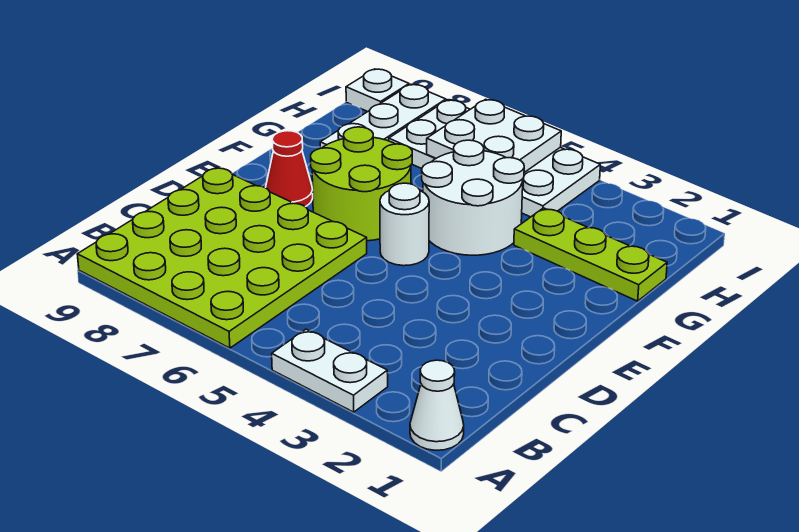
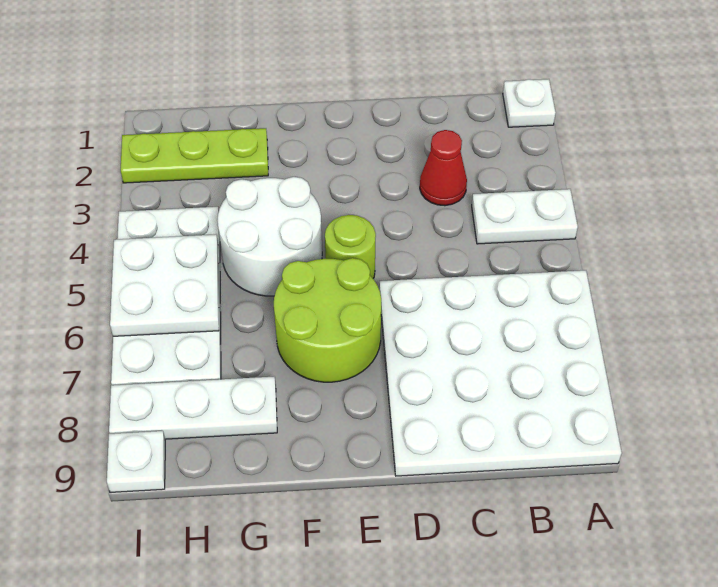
white 1x1 cone [410,360,464,450] -> white 1x1 plate [503,79,556,127]
white 1x2 plate [272,329,388,412] -> white 1x2 plate turned to [472,189,578,244]
lime 4x4 plate [77,167,367,348] -> white 4x4 plate [379,270,622,476]
white 1x1 round brick [380,183,429,266] -> lime 1x1 round brick [325,215,376,278]
red 1x1 cone [266,131,313,207] -> red 1x1 cone moved to [420,130,467,206]
lime 1x3 plate [514,208,667,301] -> lime 1x3 plate turned to [121,128,268,183]

